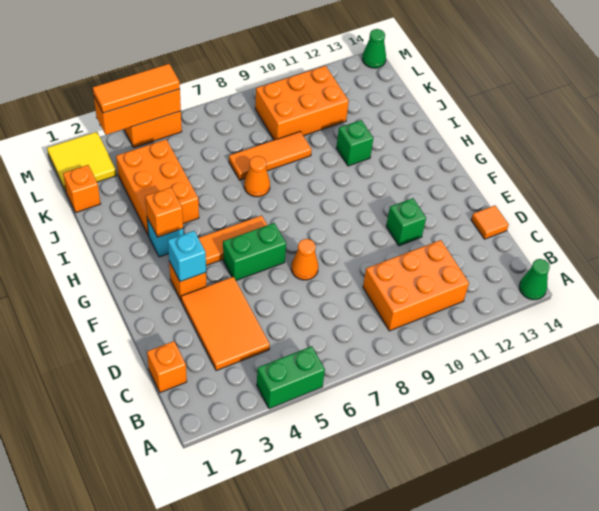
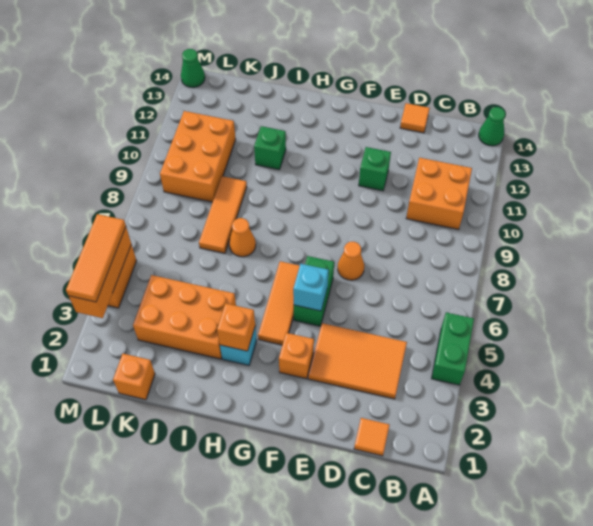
orange 2x3 brick [363,240,469,331] -> orange 2x2 brick [406,158,472,230]
orange 1x1 brick [147,341,187,393] -> orange 1x1 tile [354,418,389,456]
cyan 1x1 brick [168,231,206,282] -> cyan 1x1 brick moved to [293,264,329,311]
yellow 2x2 tile [47,132,117,191] -> none

